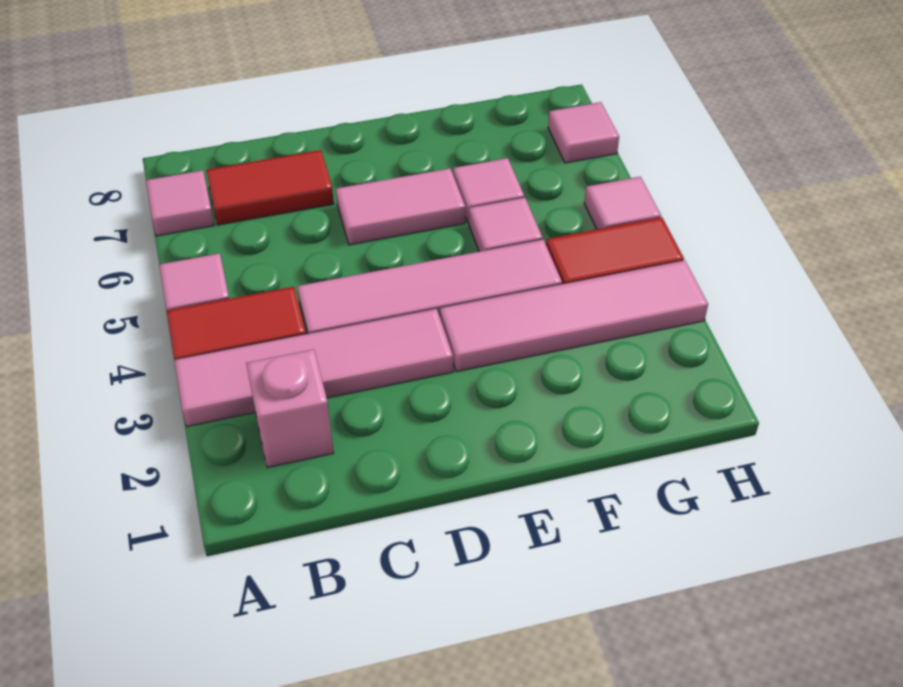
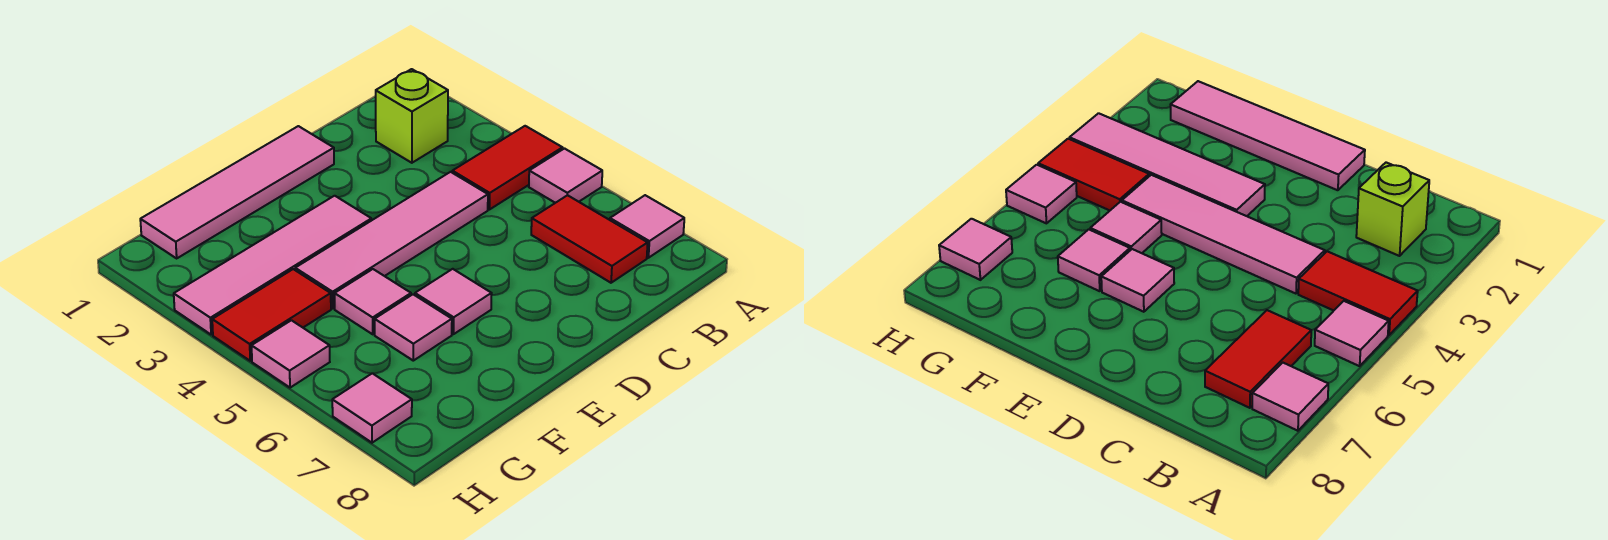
pink 1x4 tile [174,309,453,426] -> pink 1x4 tile moved to [140,126,334,258]
pink 1x1 brick [246,349,334,468] -> lime 1x1 brick [376,69,448,163]
red 1x2 tile [206,150,334,225] -> red 1x2 tile turned to [531,195,648,283]
pink 1x2 tile [336,168,465,245] -> pink 1x1 tile [415,269,492,334]

